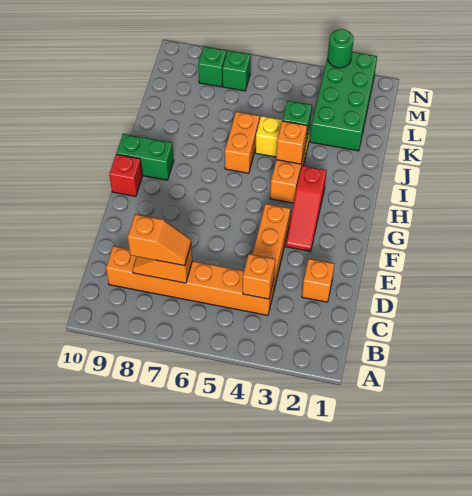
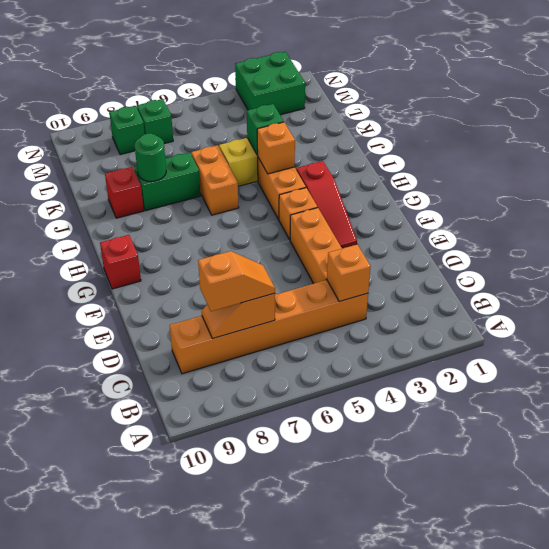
orange 1x1 brick [302,259,334,302] -> orange 1x1 brick moved to [279,188,318,240]
green 1x2 brick [117,134,174,180] -> green 1x2 brick moved to [134,152,201,211]
none -> red 1x1 brick [105,167,144,218]
green 2x4 brick [310,52,377,151] -> green 2x2 brick [235,52,305,115]
green 1x1 round brick [328,29,354,68] -> green 1x1 round brick moved to [135,133,166,182]

